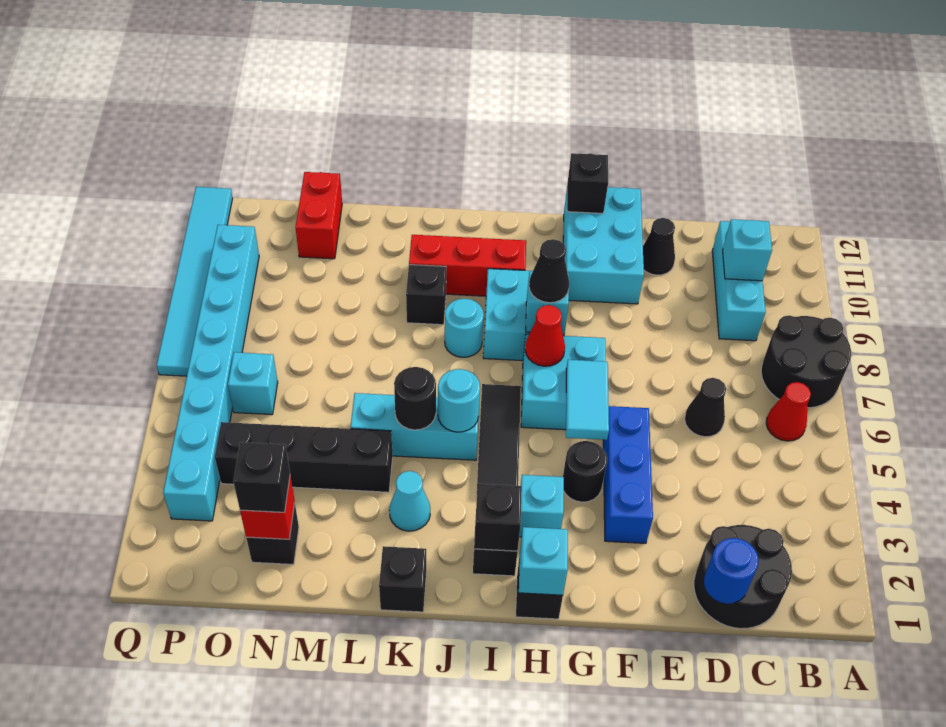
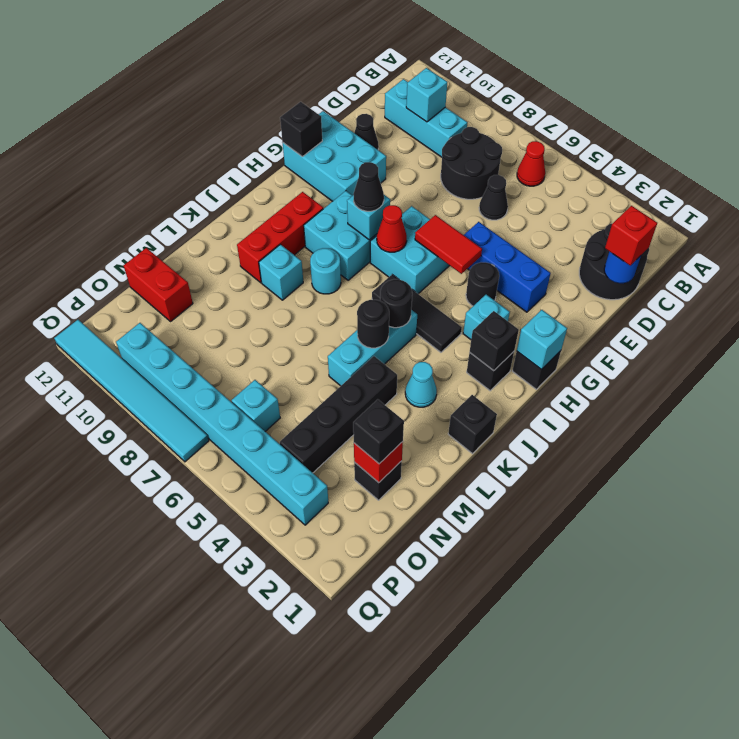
black 2x2 round brick [761,315,851,408] -> black 2x2 round brick moved to [441,127,502,199]
none -> red 1x1 brick [605,206,657,265]
cyan 1x2 tile [566,360,609,440] -> red 1x2 tile [415,215,482,274]
cyan 1x1 round brick [438,369,480,432] -> black 1x1 round brick [380,279,412,328]
black 1x1 brick [406,265,446,325] -> cyan 1x1 brick [259,244,303,300]

